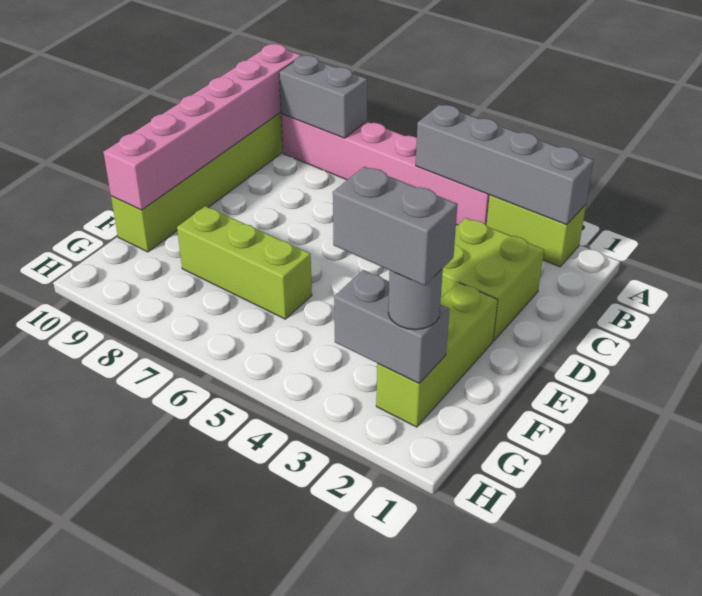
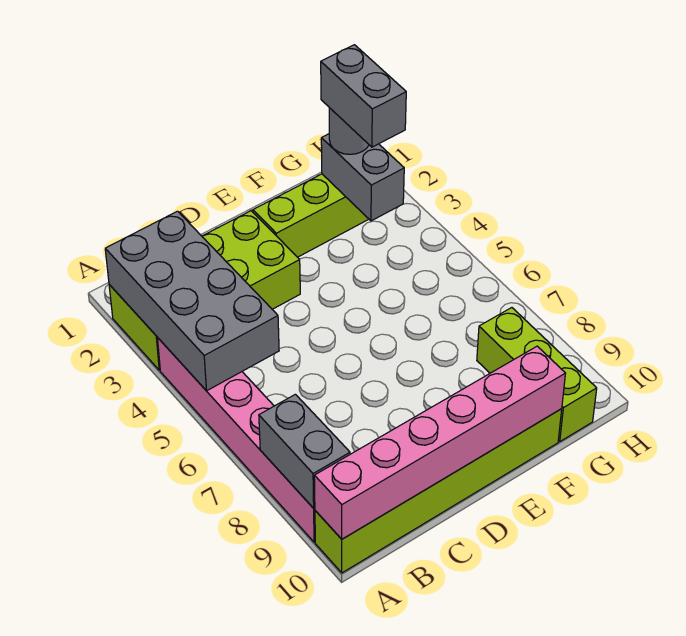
grey 1x4 brick [416,105,594,225] -> grey 2x4 brick [105,211,279,391]
lime 1x3 brick [177,206,312,319] -> lime 1x3 brick moved to [477,308,597,442]

